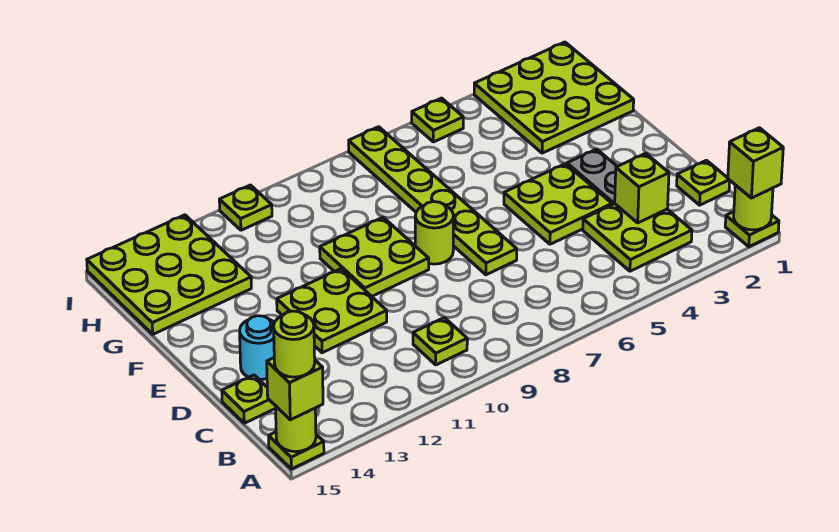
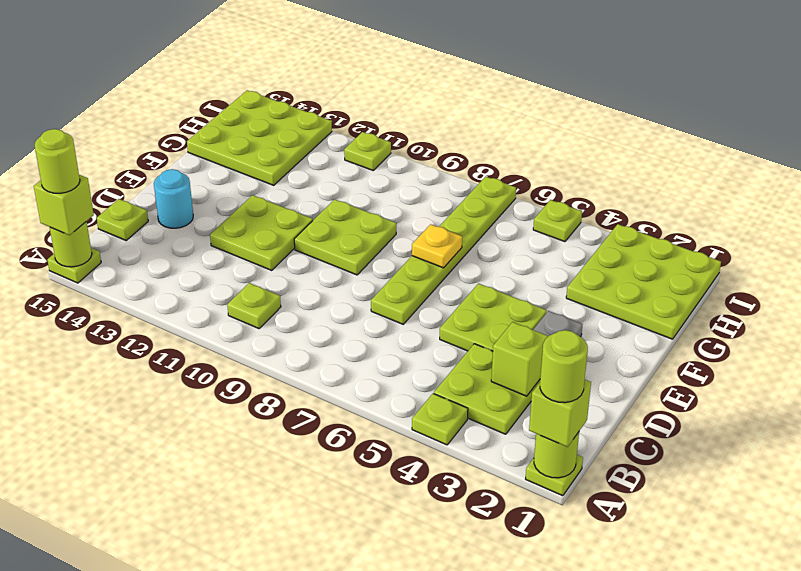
lime 1x1 plate [677,160,730,205] -> lime 1x1 plate moved to [412,393,468,445]
lime 1x1 round brick [415,202,453,264] -> lime 1x1 round brick moved to [540,330,588,403]
none -> yellow 1x1 plate [412,224,462,268]

